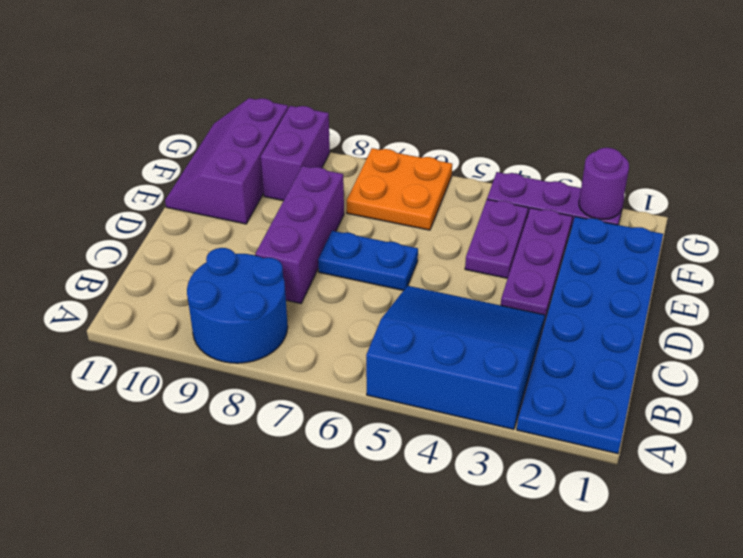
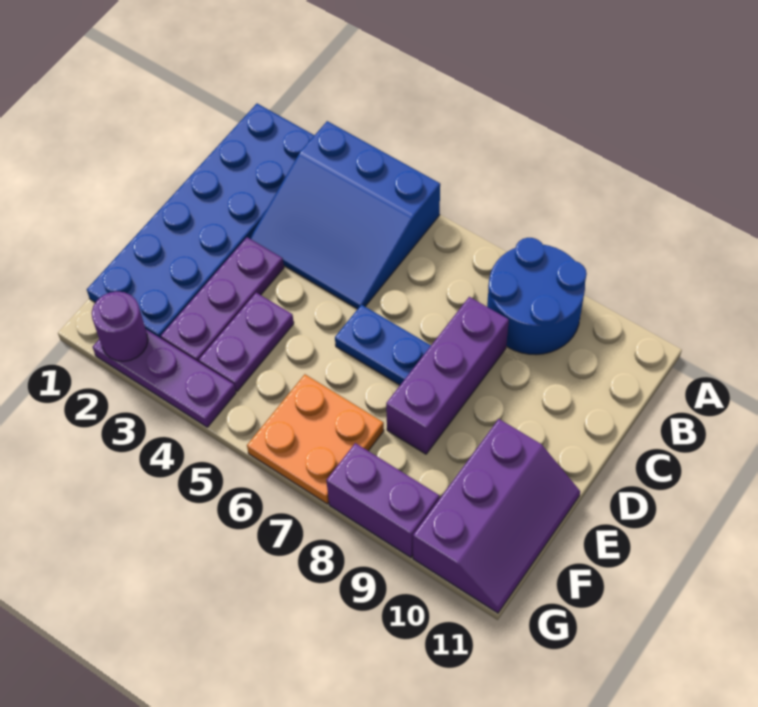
purple 1x2 brick [261,106,330,201] -> purple 1x2 brick turned to [326,443,439,557]

